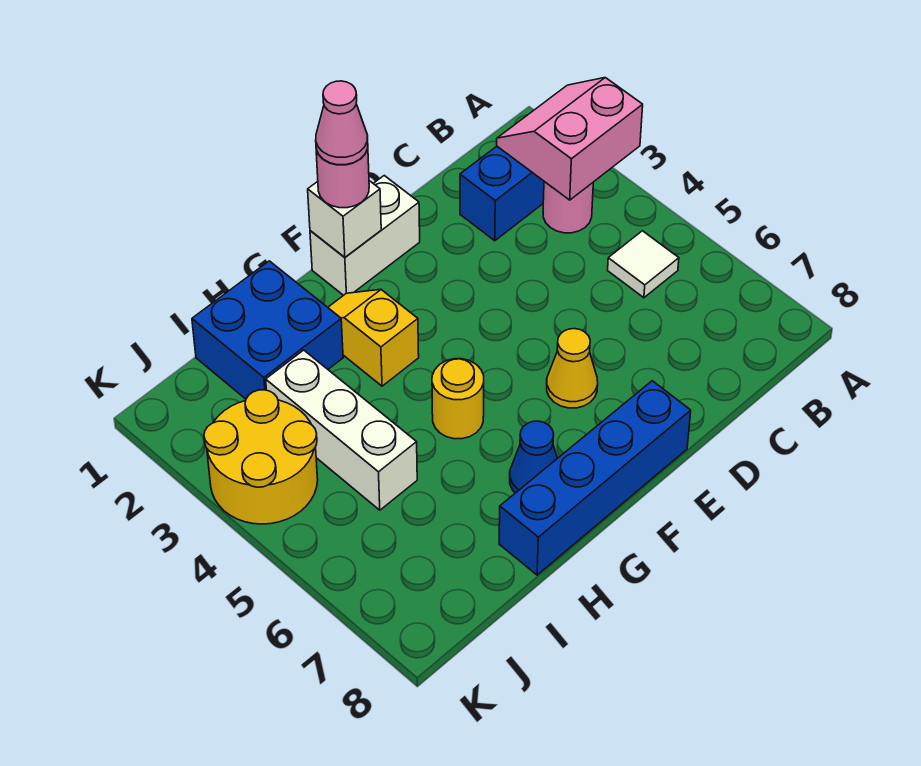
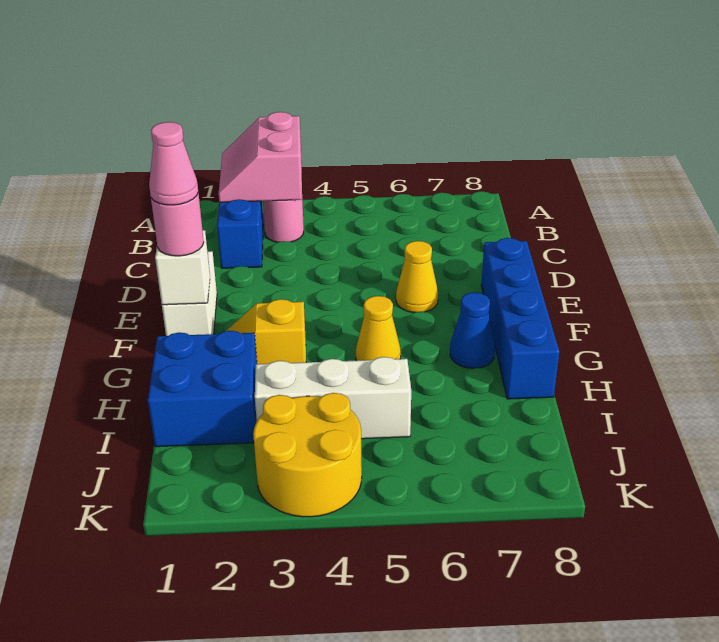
white 1x1 tile [608,231,679,298] -> none
yellow 1x1 round brick [432,359,484,439] -> yellow 1x1 cone [356,296,401,361]

